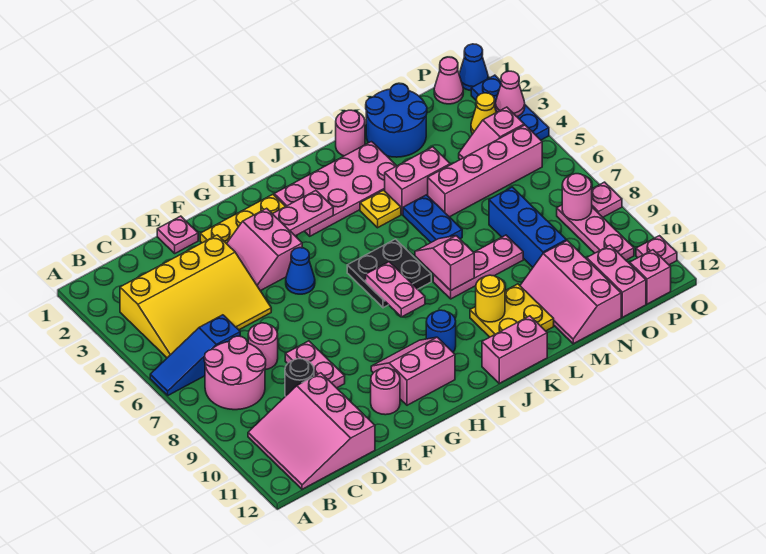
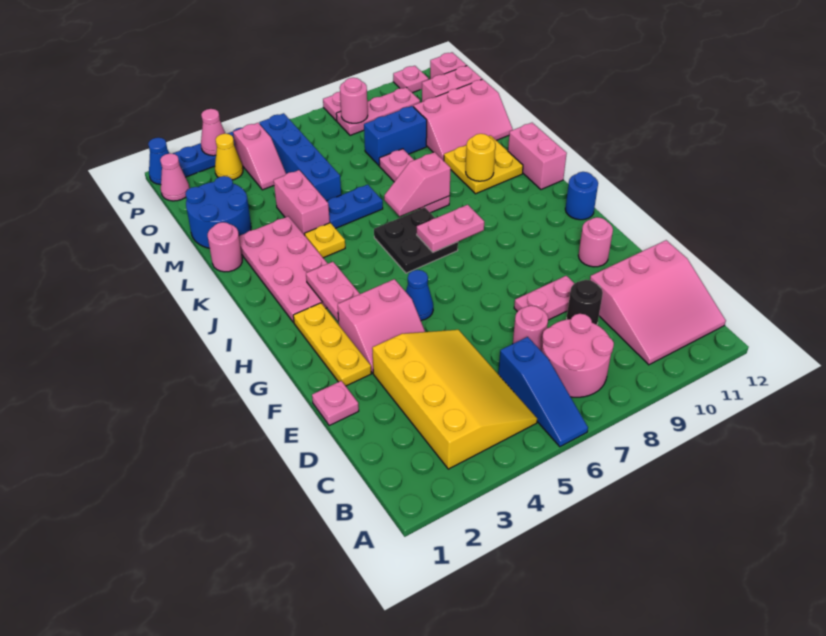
pink 2x2 slope [371,337,455,405] -> none
blue 1x1 round brick [426,310,456,352] -> blue 1x1 round brick moved to [565,172,598,220]
pink 1x4 brick [428,125,542,217] -> blue 1x4 brick [259,113,341,201]
blue 1x3 brick [489,187,566,267] -> blue 1x2 brick [364,106,427,166]

